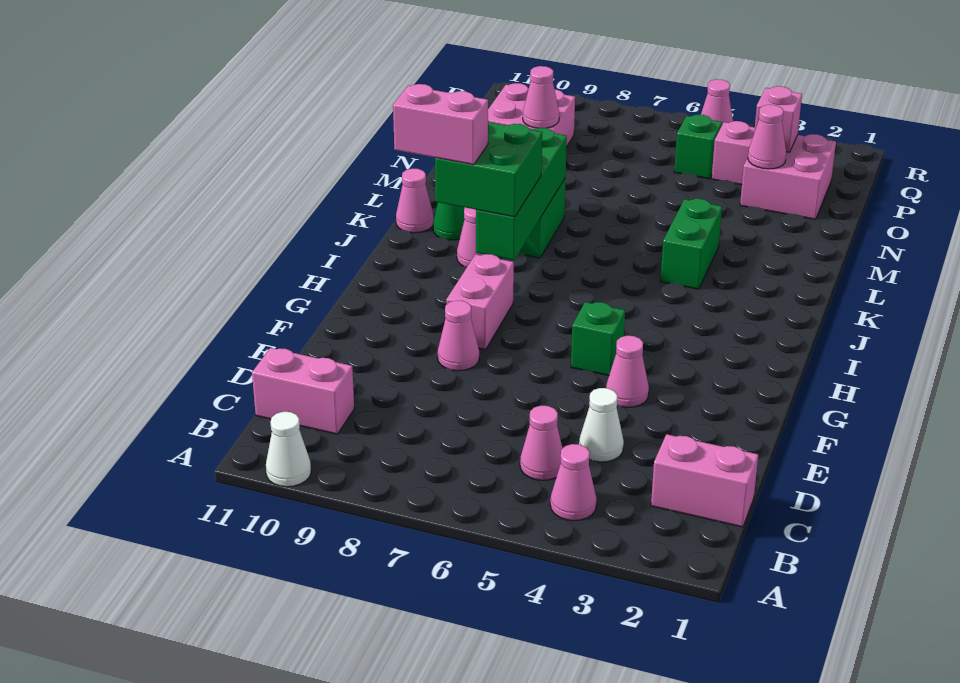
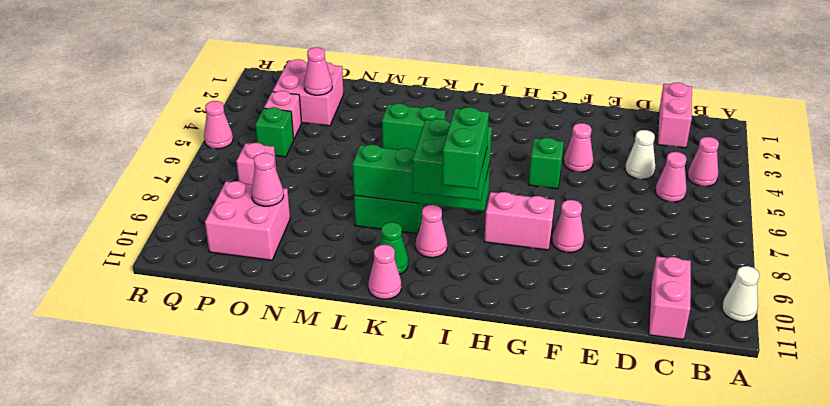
pink 1x2 brick [393,84,488,165] -> green 1x2 brick [442,107,489,189]
pink 1x1 brick [754,86,802,152] -> pink 1x1 brick moved to [236,143,277,184]

